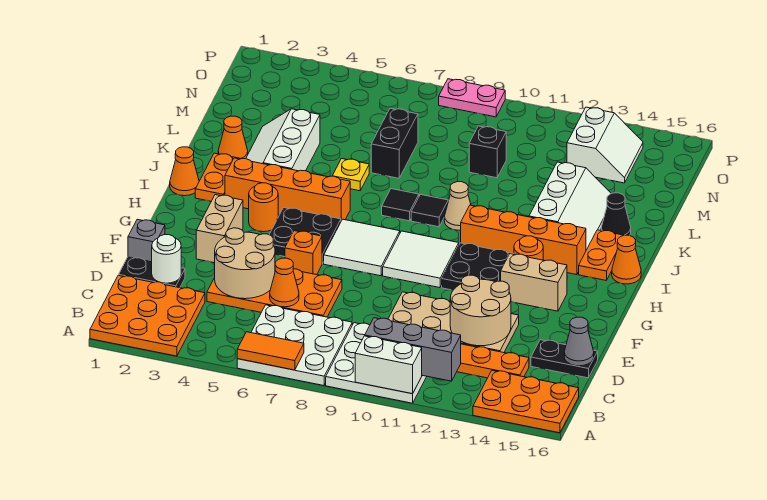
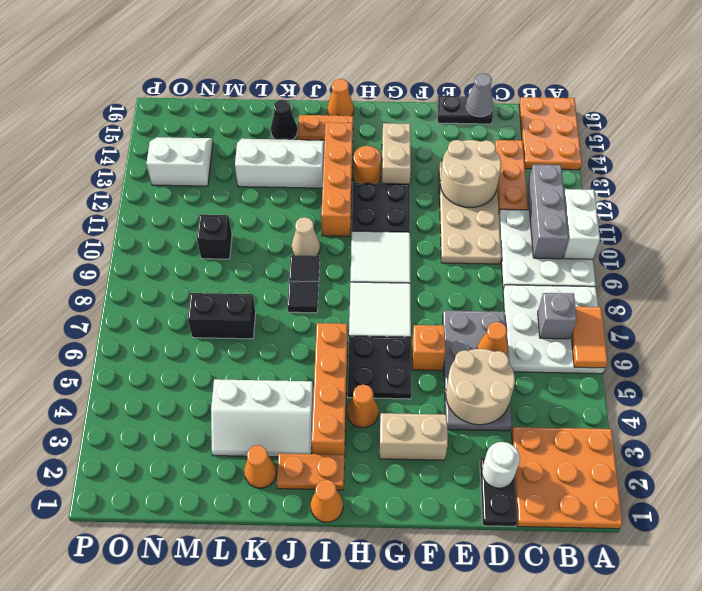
orange 2x4 plate [207,269,342,317] -> grey 2x4 plate [443,310,511,431]
black 1x2 plate [531,340,598,378] -> black 1x2 plate turned to [437,96,493,124]
grey 1x1 brick [128,219,165,262] -> grey 1x1 brick moved to [538,293,577,339]
orange 1x1 round brick [249,183,278,232] -> orange 1x1 cone [347,385,378,428]
yellow 1x1 plate [333,159,369,191] -> none
pink 1x2 plate [439,79,505,117] -> none

